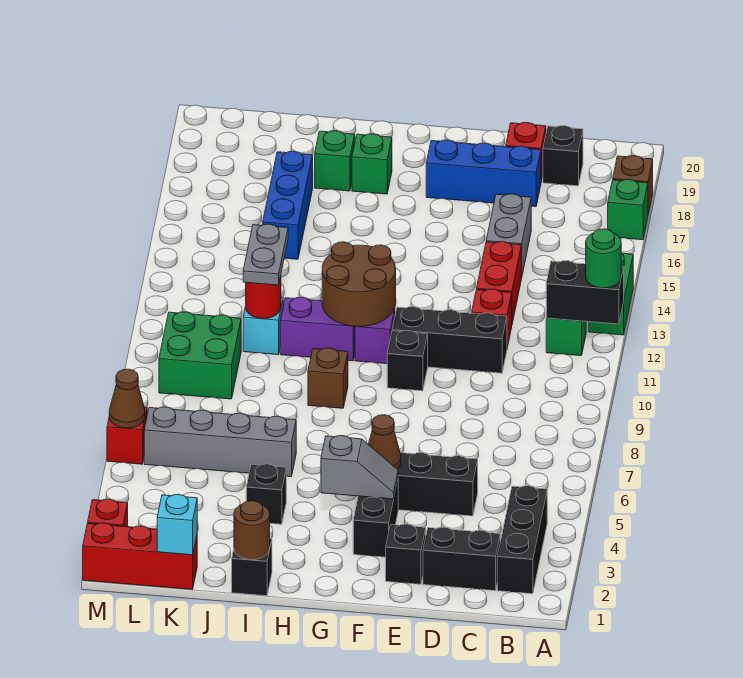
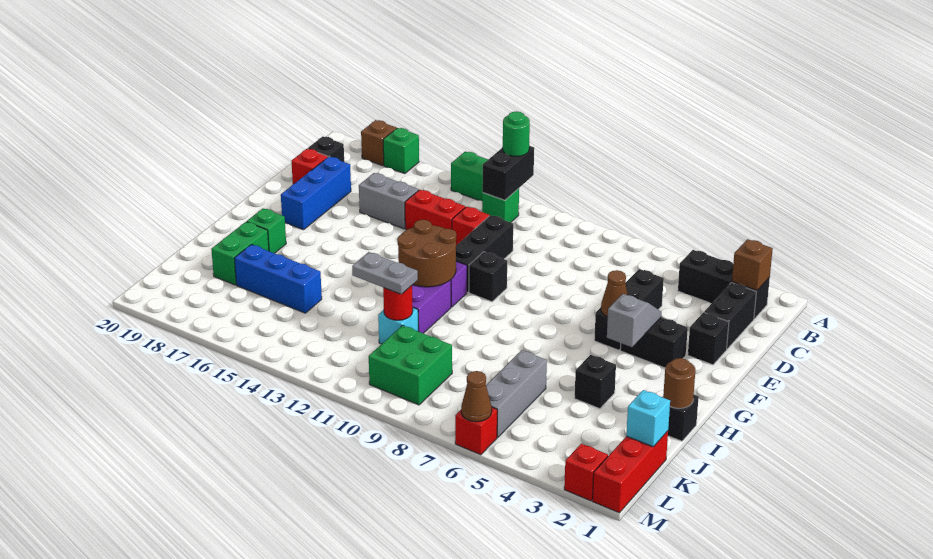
brown 1x1 brick [308,348,348,408] -> brown 1x1 brick moved to [732,239,773,291]
grey 1x4 brick [144,407,296,477] -> grey 1x3 brick [486,350,547,437]
green 1x1 brick [315,131,355,191] -> green 1x2 brick [211,222,269,285]

